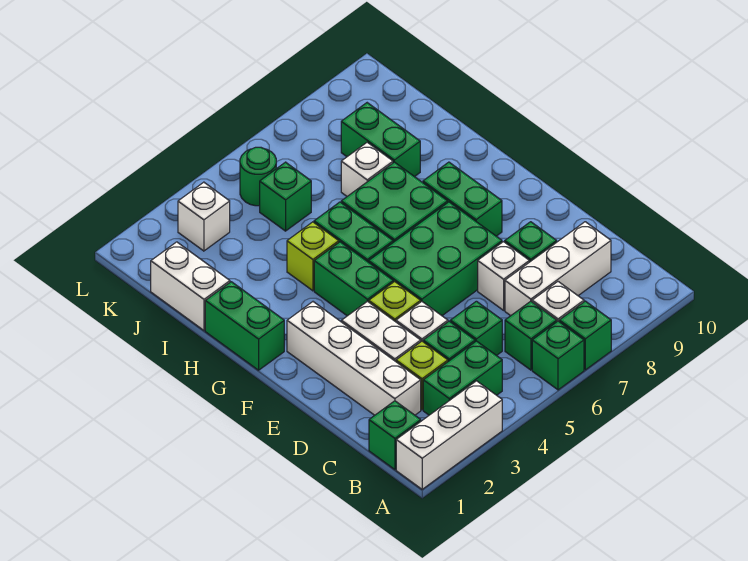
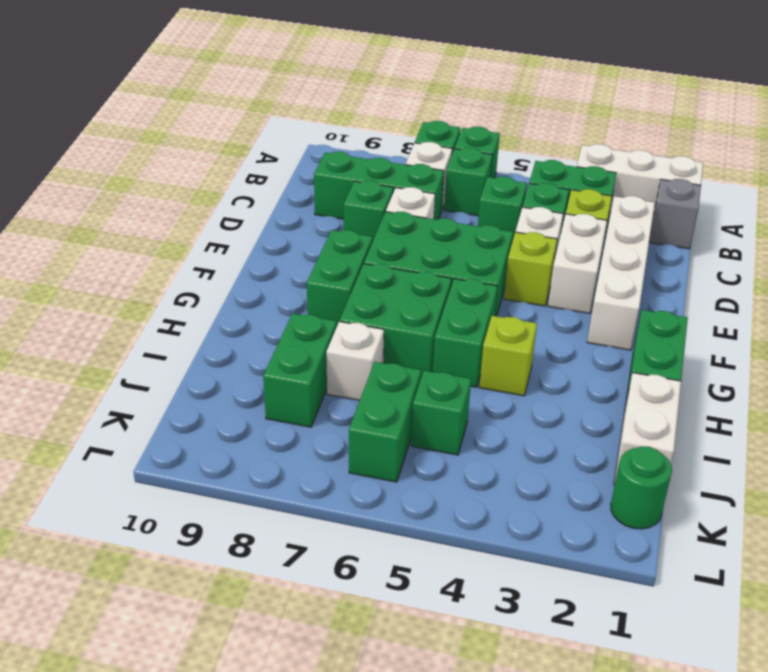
green 1x1 brick [369,401,421,470] -> grey 1x1 brick [649,179,701,249]
white 1x3 brick [505,222,611,316] -> green 1x3 brick [314,152,444,220]
green 1x2 brick [314,242,393,316] -> green 1x2 brick moved to [349,362,421,482]
white 1x1 brick [178,182,230,251] -> none
green 1x1 round brick [240,147,276,206] -> green 1x1 round brick moved to [611,447,672,529]

